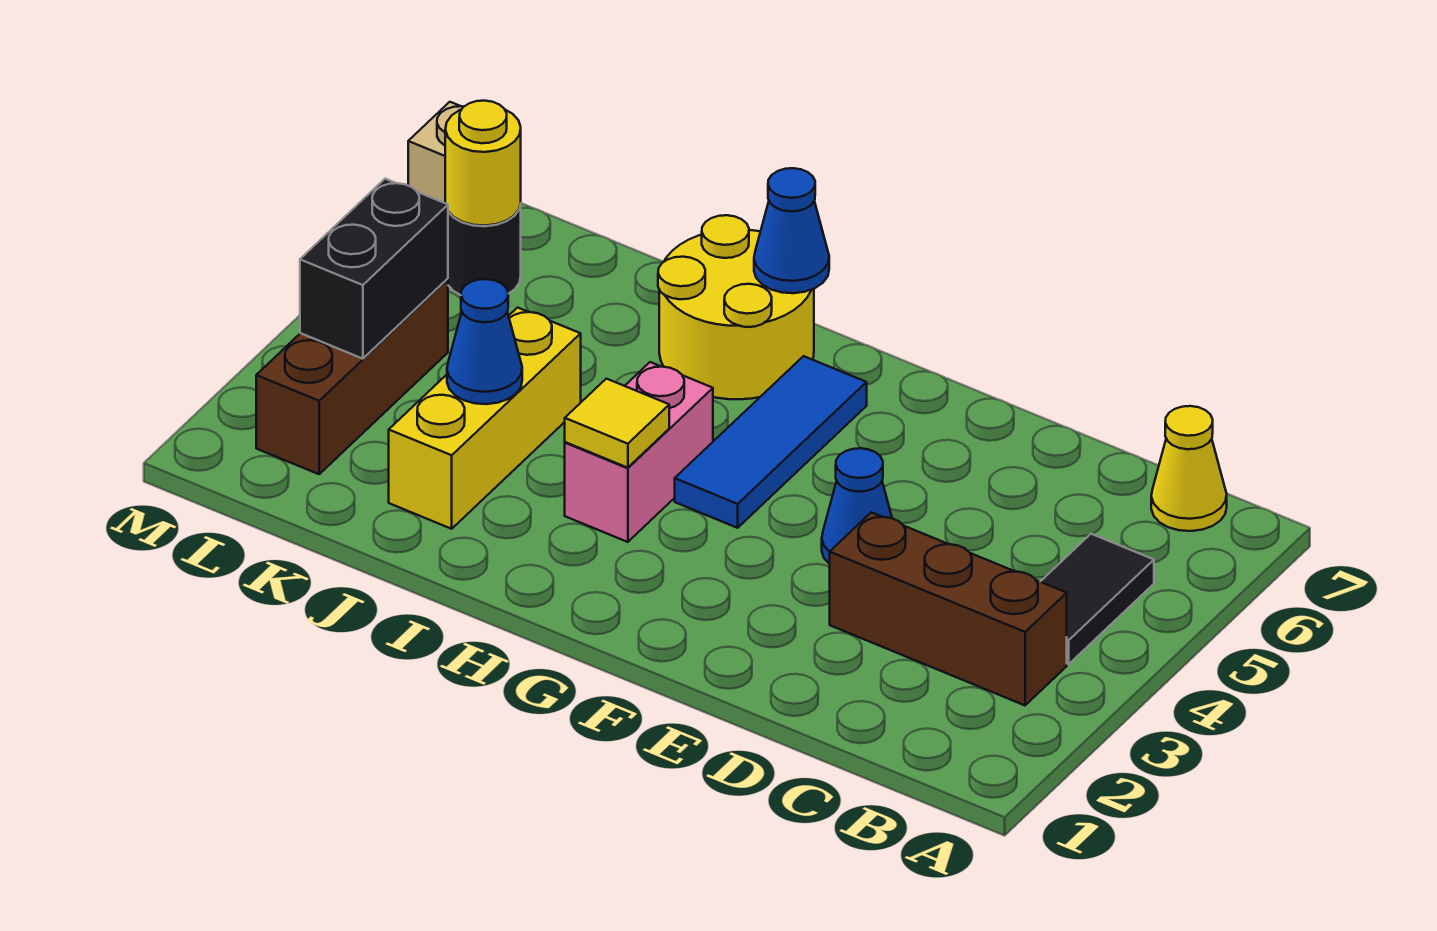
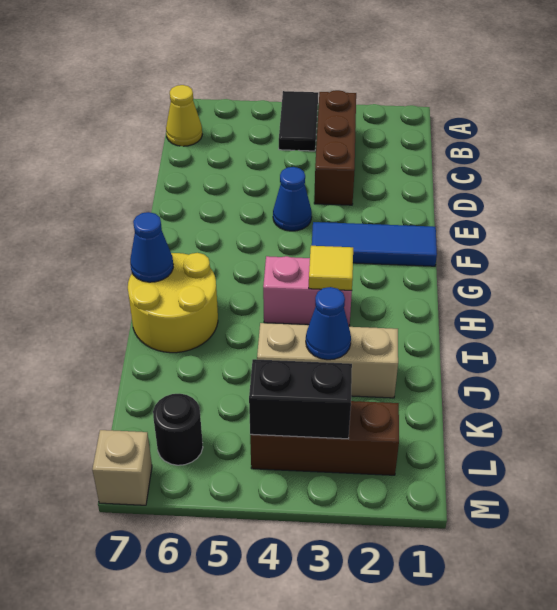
black 1x2 tile [1040,534,1154,664] -> black 1x2 tile turned to [279,91,318,151]
blue 1x3 tile [675,356,867,528] -> blue 1x3 tile moved to [312,222,437,266]
yellow 1x3 brick [389,308,581,529] -> tan 1x3 brick [257,323,398,398]
yellow 1x1 round brick [445,101,521,226] -> none

